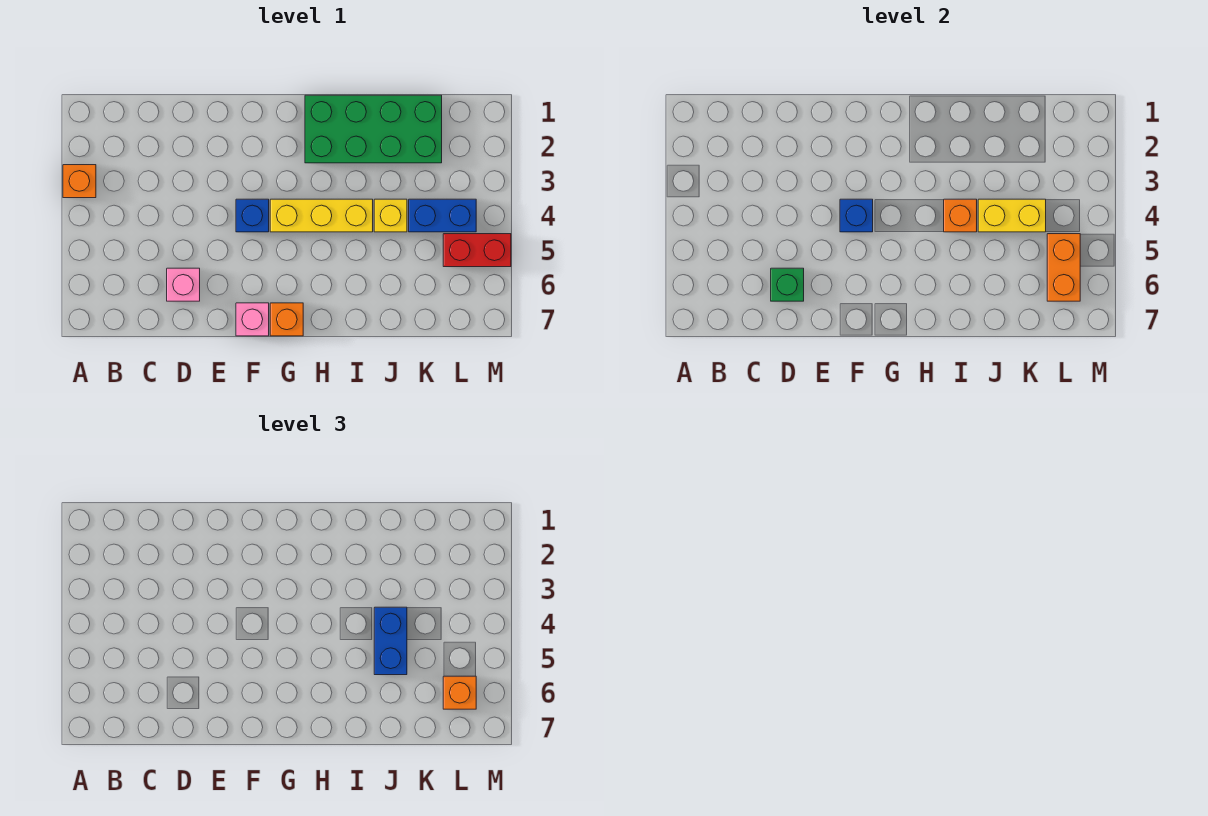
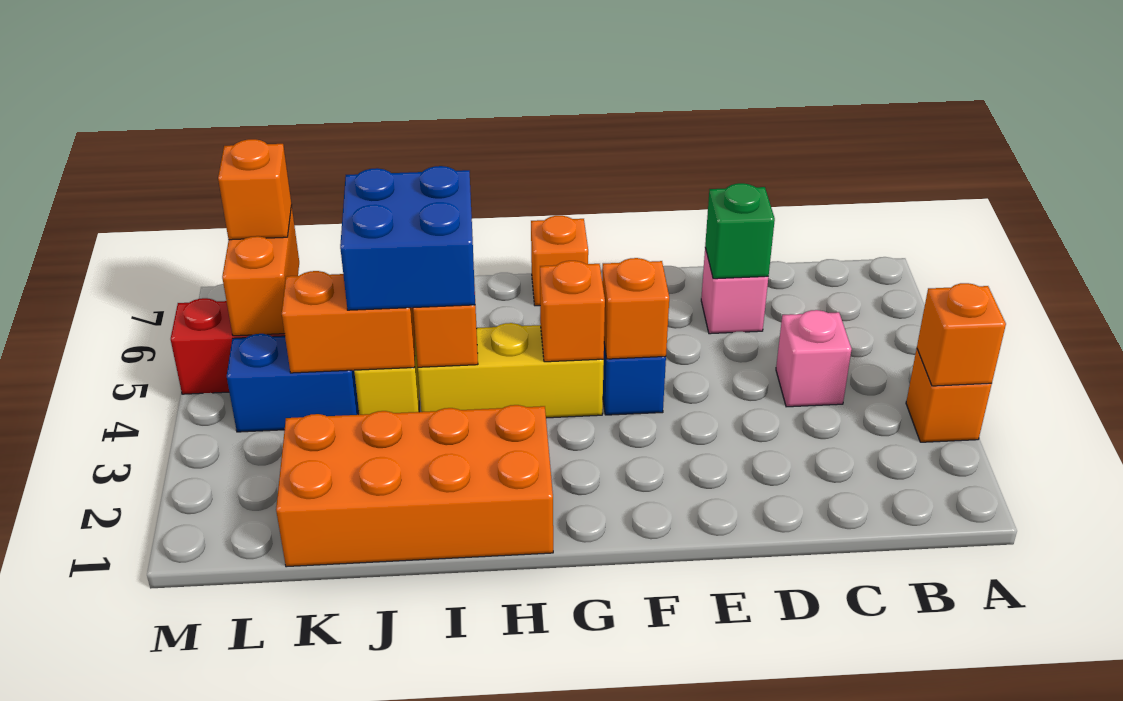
none -> orange 1x1 brick [917,283,1006,386]
blue 1x1 brick [840,199,873,232] -> orange 1x1 brick [602,258,669,359]
pink 1x1 brick [236,303,269,336] -> pink 1x1 brick moved to [776,310,852,407]
none -> orange 1x1 brick [540,261,605,362]
green 2x4 brick [305,95,442,163] -> orange 2x4 brick [276,405,553,567]
yellow 1x2 brick [978,199,1046,232] -> orange 1x2 brick [282,271,415,373]
blue 1x2 brick [374,607,407,675] -> blue 2x2 brick [340,166,475,310]

